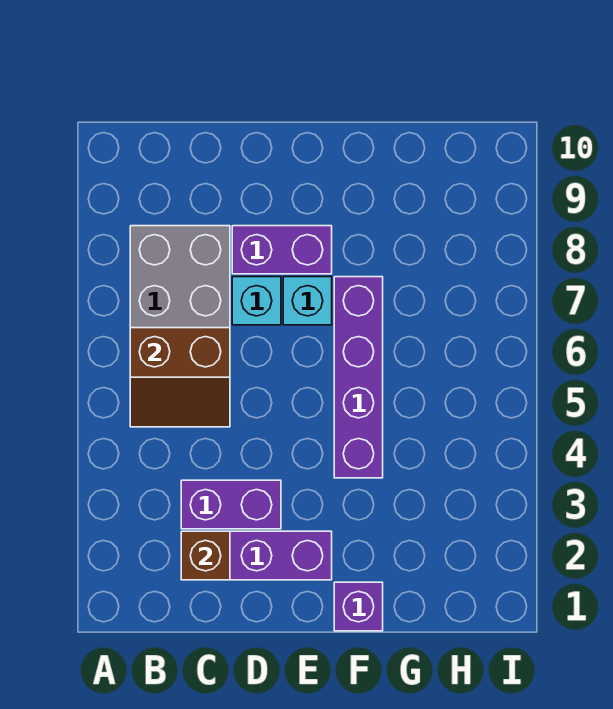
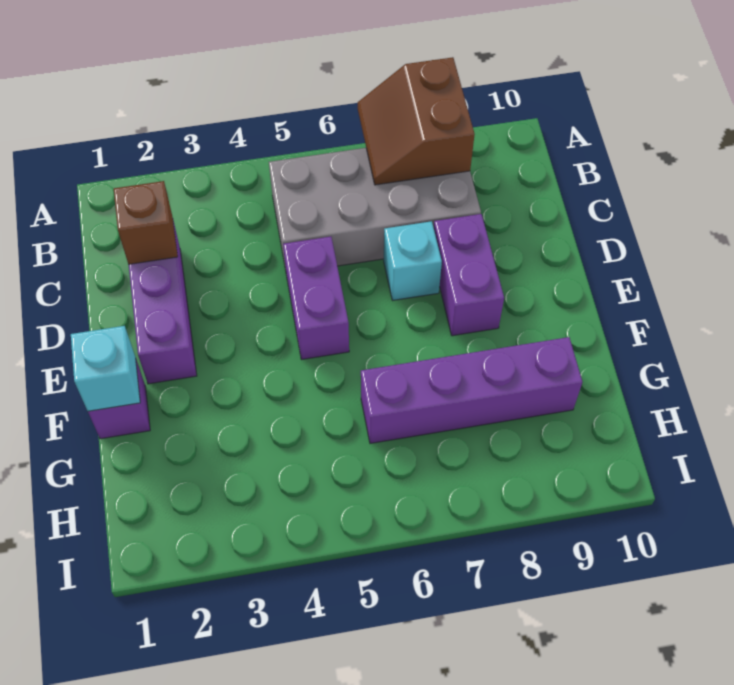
brown 2x2 slope [130,328,230,427] -> brown 2x2 slope moved to [358,57,475,185]
purple 1x2 brick [181,480,281,529] -> purple 1x2 brick moved to [283,237,349,360]
cyan 1x1 brick [283,277,332,325] -> cyan 1x1 brick moved to [71,326,140,411]
purple 1x4 brick [334,277,383,478] -> purple 1x4 brick moved to [361,337,582,443]

